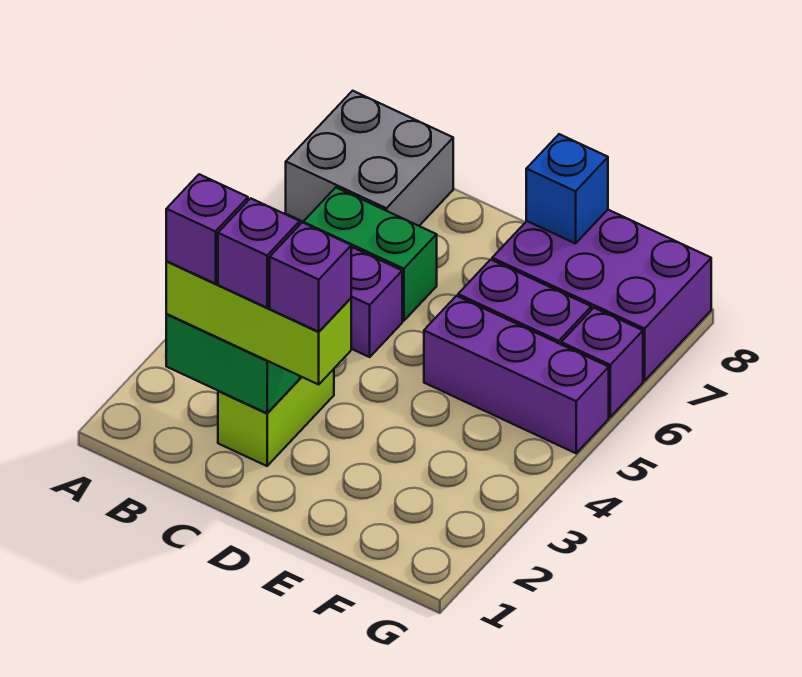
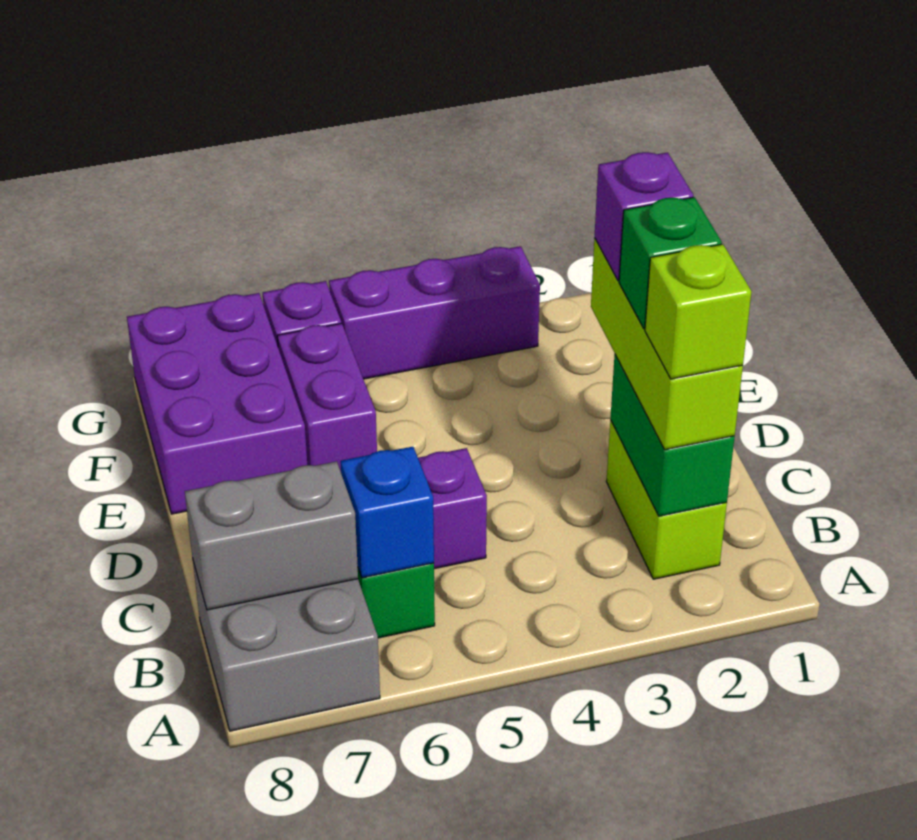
purple 1x1 brick [166,174,248,284] -> lime 1x1 brick [645,244,751,379]
none -> grey 1x2 brick [185,461,358,610]
lime 1x2 brick [218,369,334,466] -> lime 1x2 brick turned to [606,420,727,579]
purple 1x1 brick [218,198,300,308] -> green 1x1 brick [619,197,722,329]
purple 1x3 brick [424,296,609,453] -> purple 1x3 brick turned to [329,246,540,379]
blue 1x1 brick [526,134,608,244] -> blue 1x1 brick moved to [341,447,434,578]

